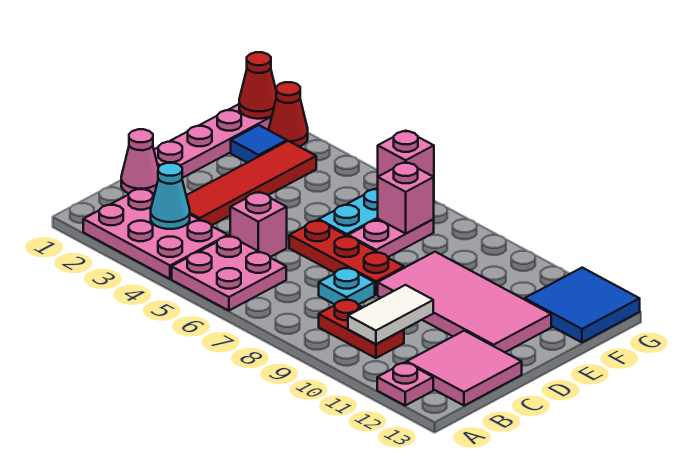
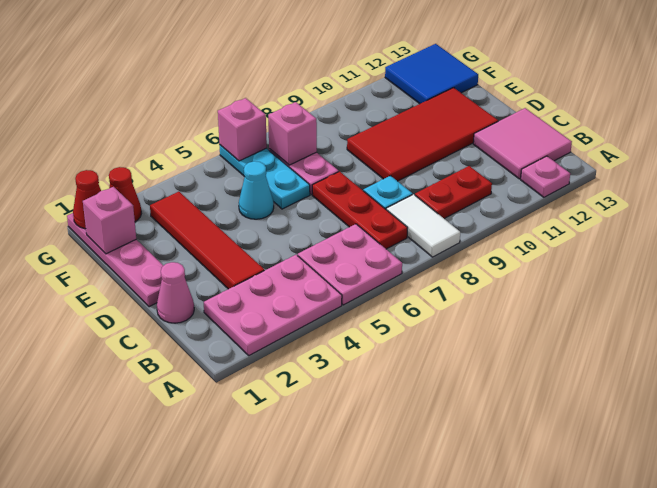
cyan 1x1 cone [151,163,190,229] -> cyan 1x1 cone moved to [239,161,274,219]
white 1x2 tile [348,285,433,344] -> white 1x2 tile moved to [386,194,460,257]
pink 1x1 brick [230,192,287,257] -> pink 1x1 brick moved to [83,187,136,254]
red 1x3 plate [289,220,404,295] -> red 1x3 plate turned to [312,172,407,249]
pink 2x4 tile [378,252,551,352] -> red 2x4 tile [347,88,498,181]
blue 1x1 tile [231,125,287,163] -> none

